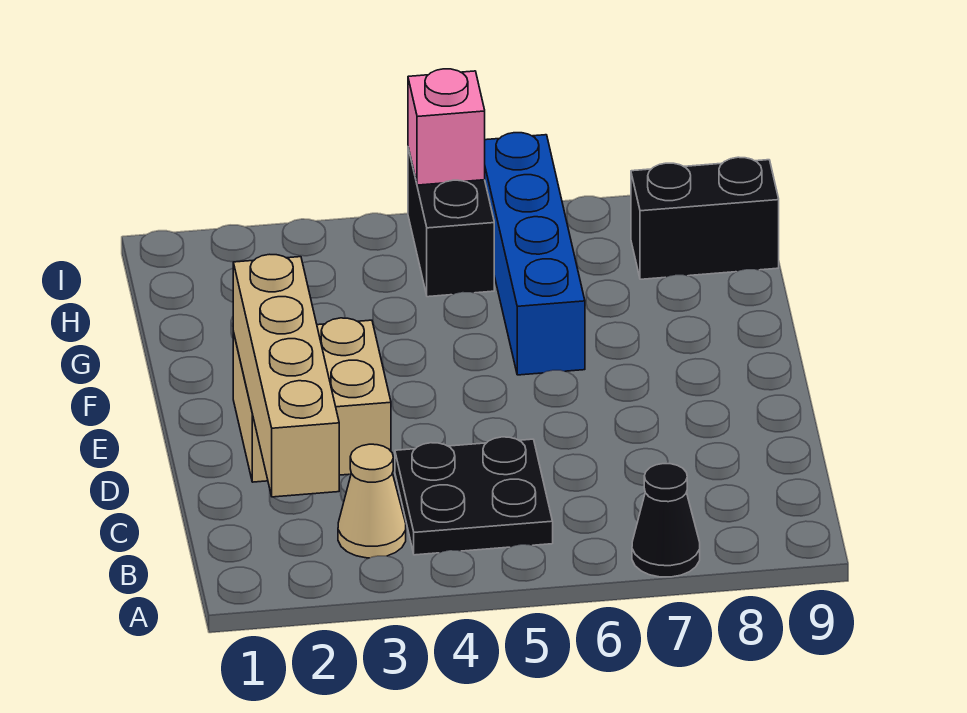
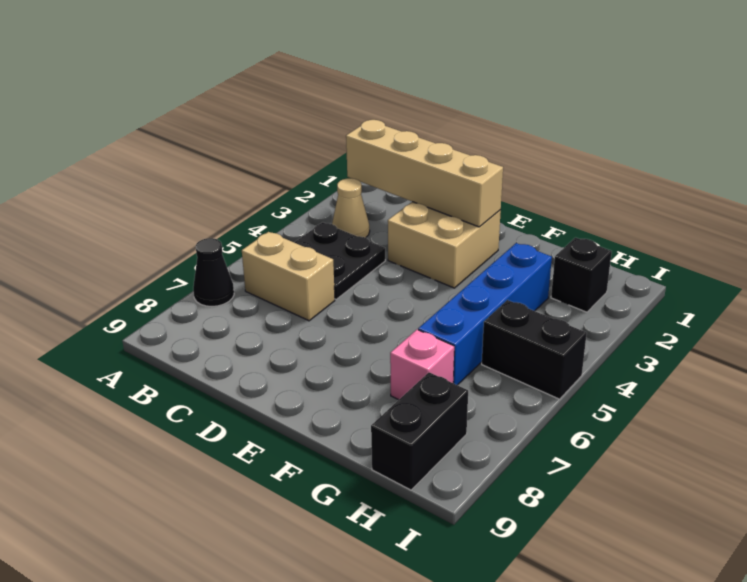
none -> tan 1x2 brick [242,232,335,321]
blue 1x4 brick [485,133,585,375] -> blue 1x4 brick turned to [418,243,552,385]
none -> black 1x1 brick [551,238,612,312]
pink 1x1 brick [408,69,485,185] -> pink 1x1 brick moved to [390,330,454,400]

